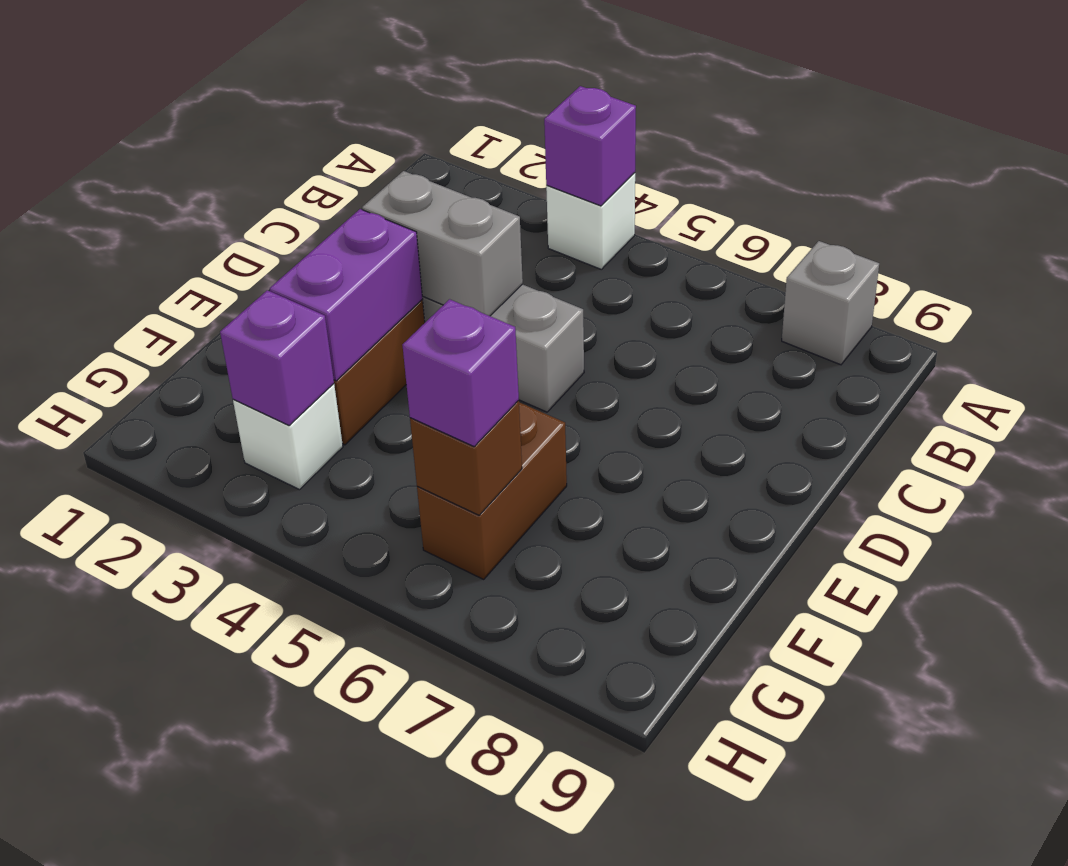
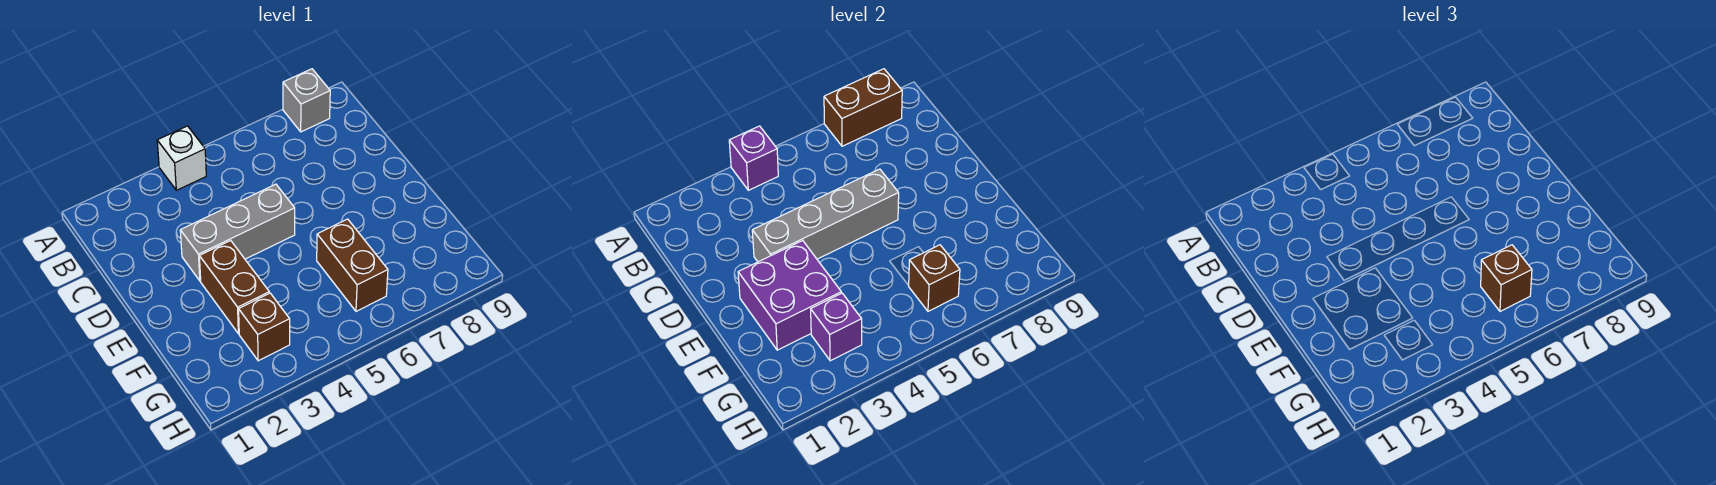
none -> brown 1x2 brick [824,69,902,146]
grey 1x2 brick [362,171,523,316] -> grey 1x4 brick [752,169,899,262]
purple 1x2 brick [270,209,422,381] -> purple 2x2 brick [738,241,841,350]
white 1x1 brick [233,384,343,490] -> brown 1x1 brick [239,293,290,361]
purple 1x1 brick [402,299,519,446] -> brown 1x1 brick [1481,245,1532,311]

